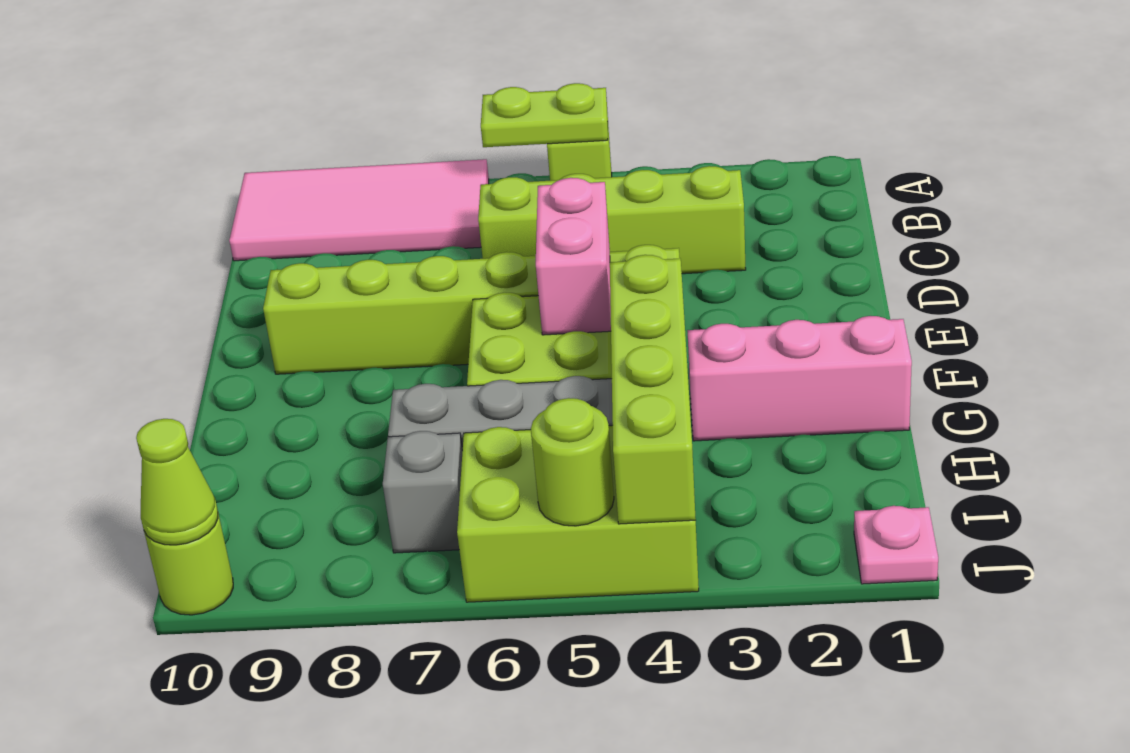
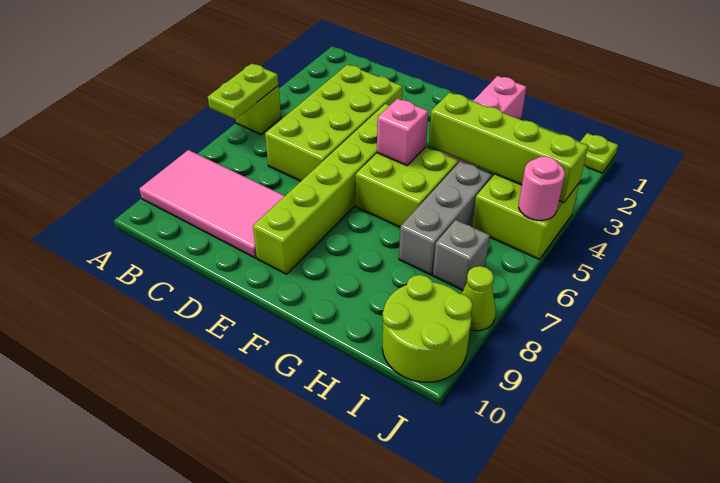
pink 2x4 tile [229,159,489,261] -> pink 2x4 tile turned to [140,150,284,258]
lime 1x4 brick [478,166,746,274] -> lime 2x4 brick [265,65,402,181]
pink 1x2 brick [536,178,611,335] -> pink 1x1 brick [377,99,429,165]
lime 2x3 brick [457,425,699,602] -> lime 2x2 brick [472,174,579,259]
pink 1x1 plate [854,506,938,584] -> lime 1x1 plate [580,133,618,173]
lime 1x1 round brick [531,398,614,526] -> pink 1x1 round brick [519,156,565,221]
lime 1x1 round brick [144,513,233,615] -> lime 2x2 round brick [382,275,473,382]
lime 1x1 cone [136,419,218,545] -> lime 1x1 cone moved to [462,266,496,331]

